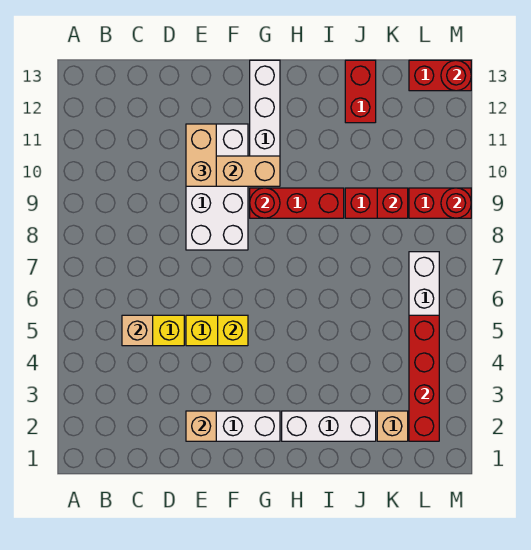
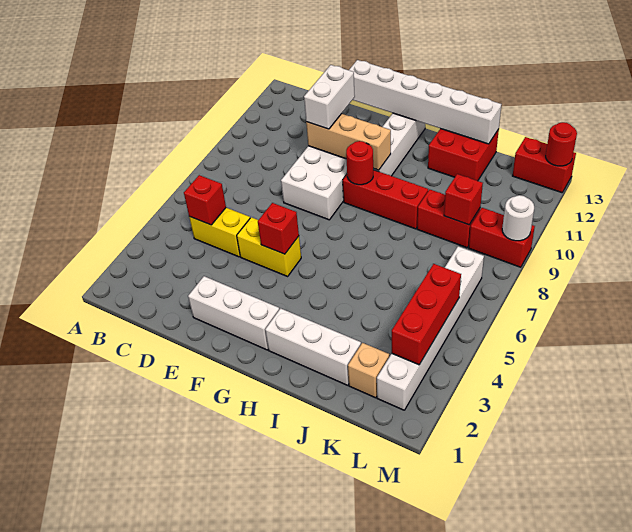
tan 1x1 brick [122,315,153,346] -> red 1x1 brick [184,175,226,225]
tan 1x1 brick [186,411,216,441] -> none
tan 1x2 brick [186,124,216,186] -> white 1x2 brick [304,65,355,129]
none -> white 1x6 brick [349,60,501,144]
yellow 1x1 brick [218,315,248,346] -> red 1x1 brick [258,203,299,254]
red 1x2 brick [345,60,376,123] -> red 2x2 brick [428,129,499,181]
red 1x4 brick [409,315,439,441] -> red 1x3 brick [392,264,461,365]
red 1x1 round brick [441,188,471,218] -> white 1x1 round brick [502,195,534,241]

